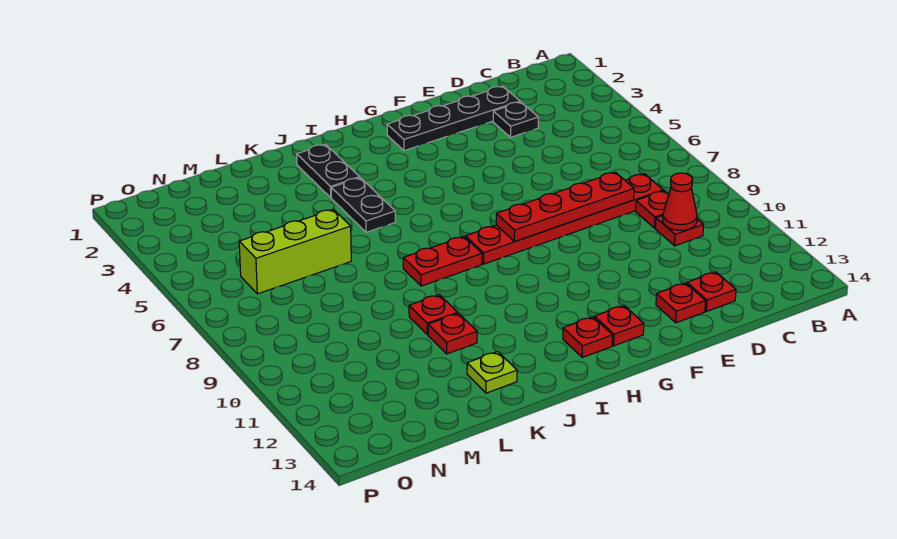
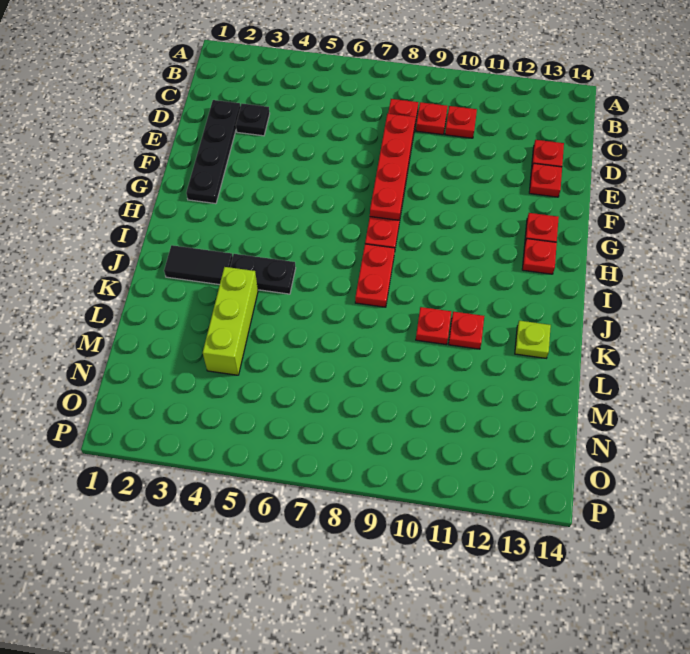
red 1x1 cone [663,173,697,230] -> none
black 1x2 plate [297,144,360,198] -> black 1x2 tile [164,245,233,285]
lime 1x3 brick [239,209,351,294] -> lime 1x3 brick moved to [203,267,258,375]

